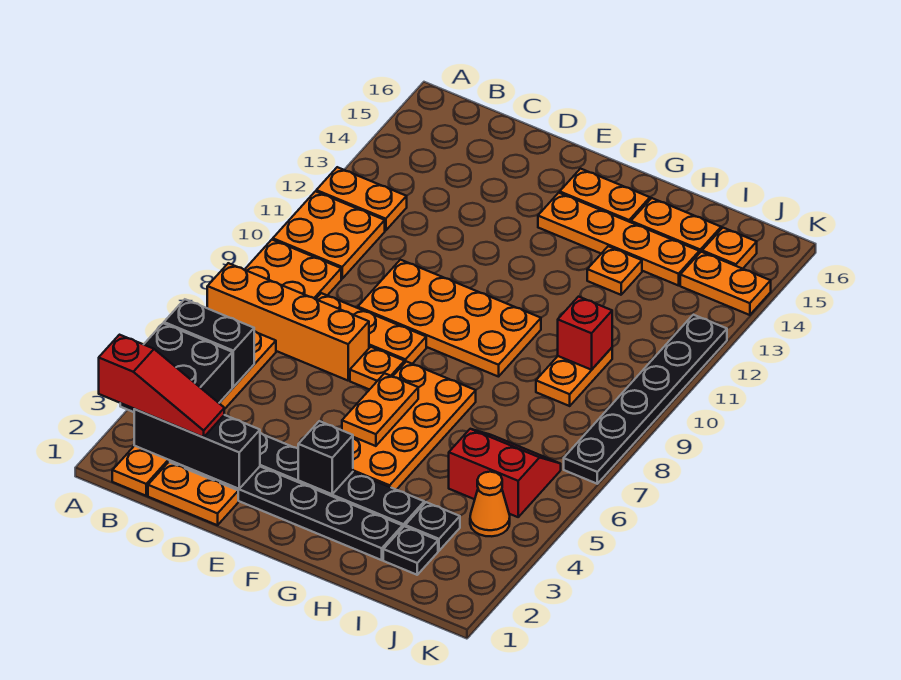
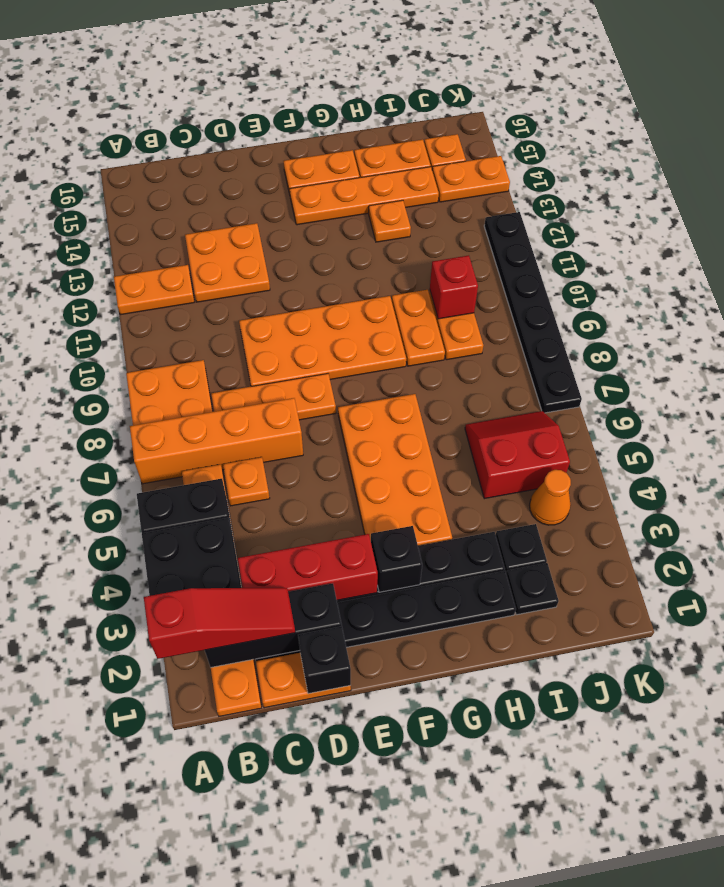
orange 2x2 plate [273,191,385,279] -> orange 2x2 plate moved to [185,223,270,302]
none -> red 1x3 brick [238,534,378,600]
none -> black 1x1 brick [298,626,351,694]
orange 1x1 plate [350,347,405,390] -> orange 1x1 plate moved to [223,457,270,506]
orange 1x2 plate [342,373,418,446] -> orange 1x2 plate moved to [392,290,445,366]

